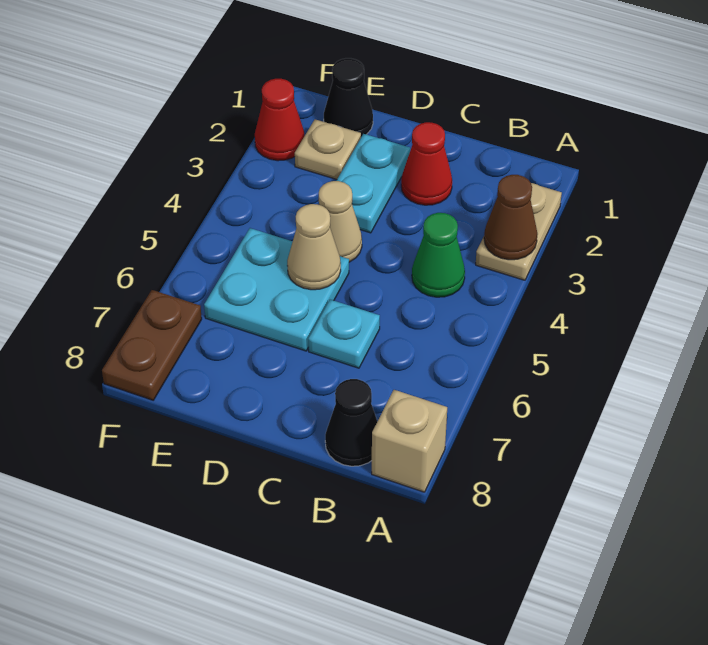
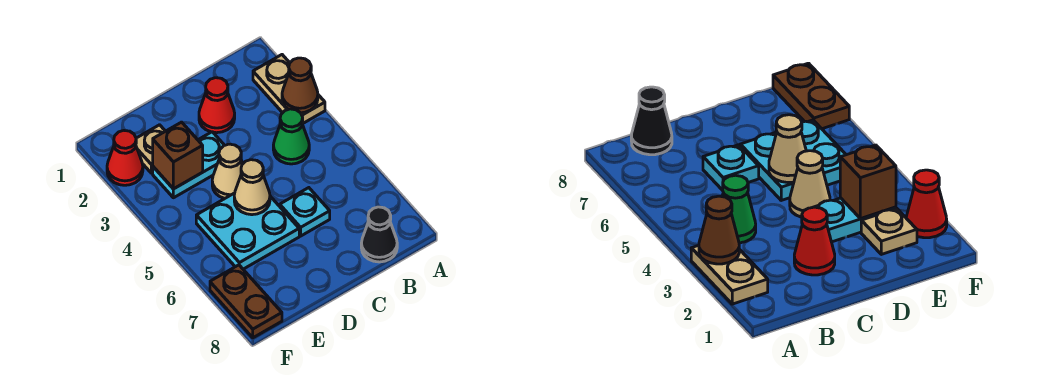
tan 1x1 brick [372,390,447,492] -> none
cyan 1x2 plate [336,134,410,233] -> cyan 1x2 plate turned to [153,132,224,198]
black 1x1 cone [324,58,373,137] -> none
none -> brown 1x1 brick [153,122,203,189]

